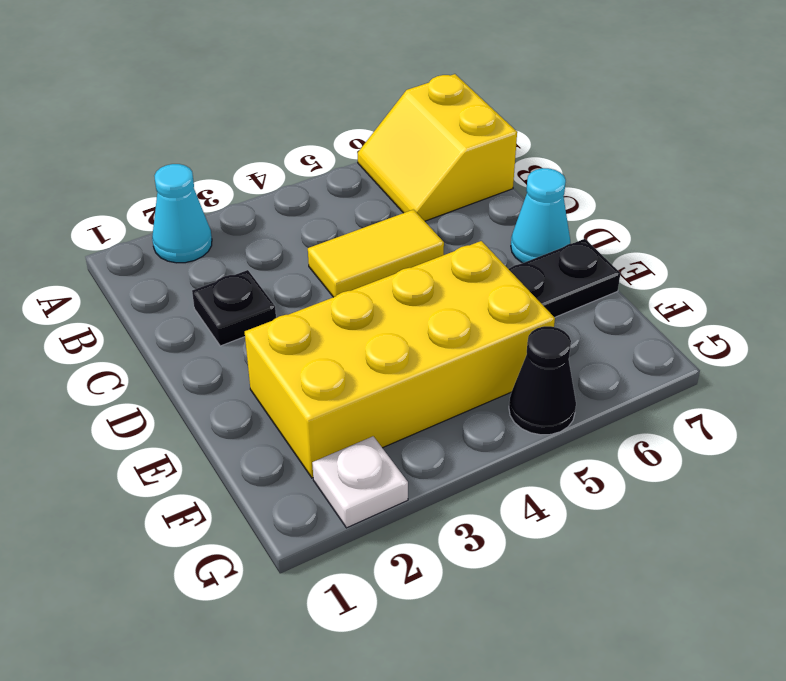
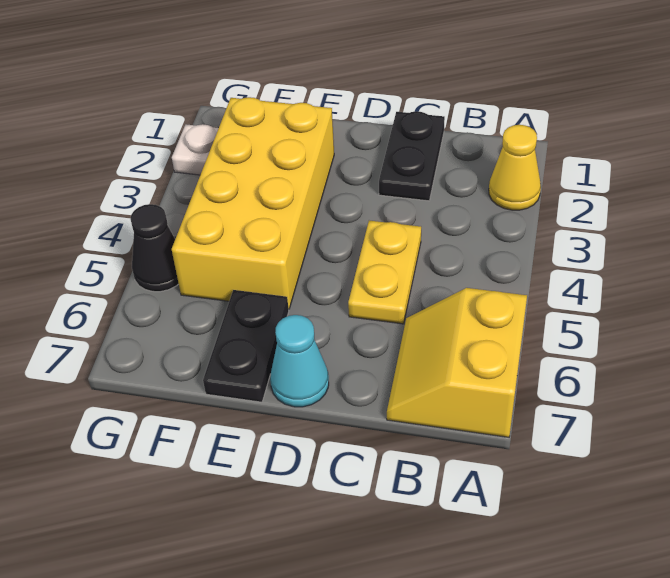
cyan 1x1 cone [152,164,212,263] -> yellow 1x1 cone [489,125,541,210]
yellow 2x2 slope [358,74,517,221] -> yellow 2x2 slope turned to [387,288,527,437]
black 1x1 plate [192,270,276,346] -> black 1x2 plate [379,111,445,201]
yellow 1x2 tile [308,210,444,297] -> yellow 1x2 plate [348,221,421,324]

